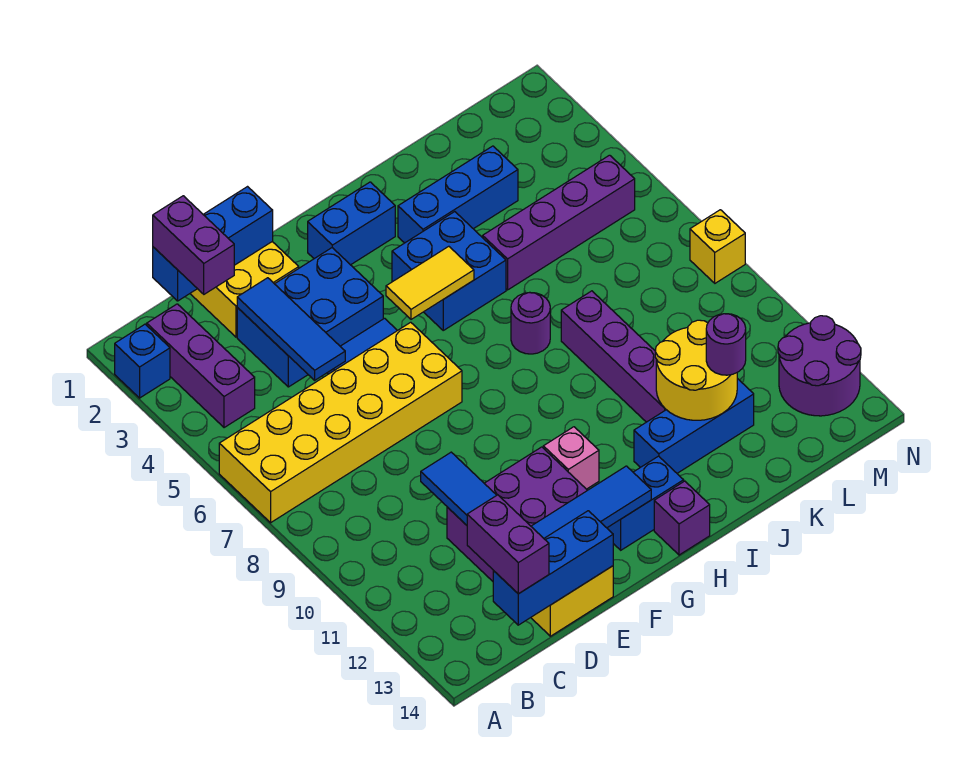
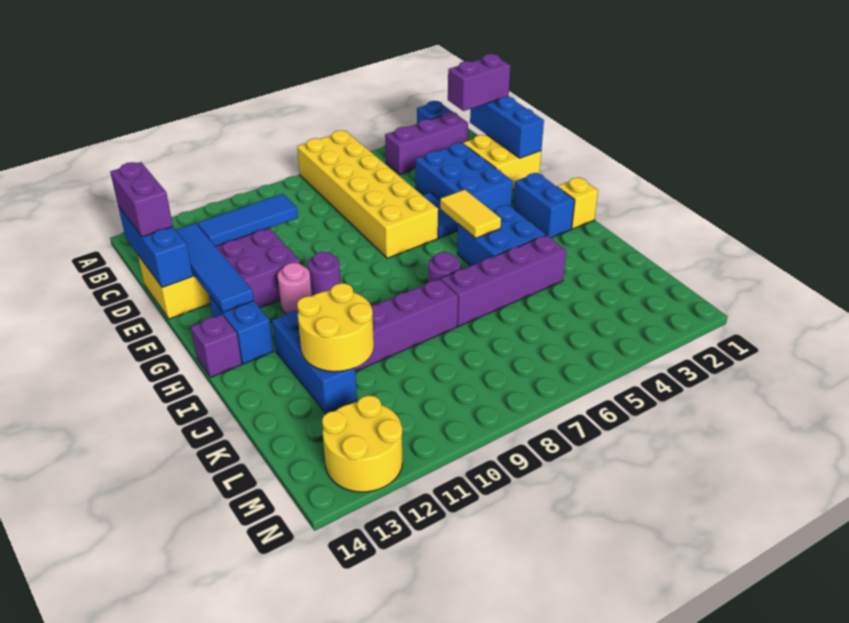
purple 1x2 brick [467,495,549,594] -> purple 1x2 brick turned to [110,162,173,237]
blue 1x3 tile [237,278,345,380] -> none
pink 1x1 brick [543,427,599,489] -> pink 1x1 round brick [278,263,312,314]
blue 1x3 brick [398,146,518,243] -> none
purple 1x4 brick [483,155,635,290] -> purple 1x4 brick turned to [441,235,566,326]
purple 1x1 round brick [706,314,746,375] -> purple 1x1 round brick moved to [308,252,341,296]
purple 2x2 round brick [778,316,861,416] -> yellow 2x2 round brick [322,395,402,492]
yellow 1x1 brick [690,210,745,283] -> yellow 1x1 brick moved to [557,177,598,229]

